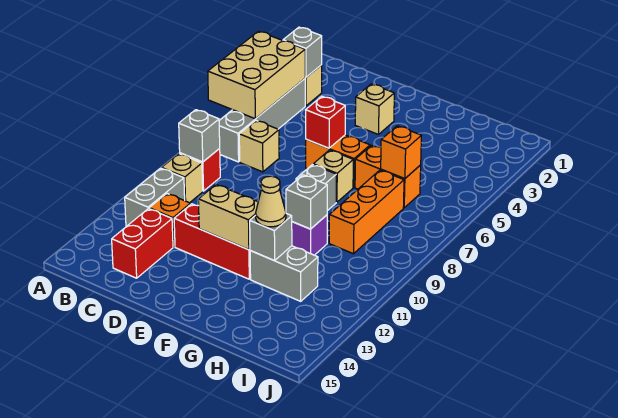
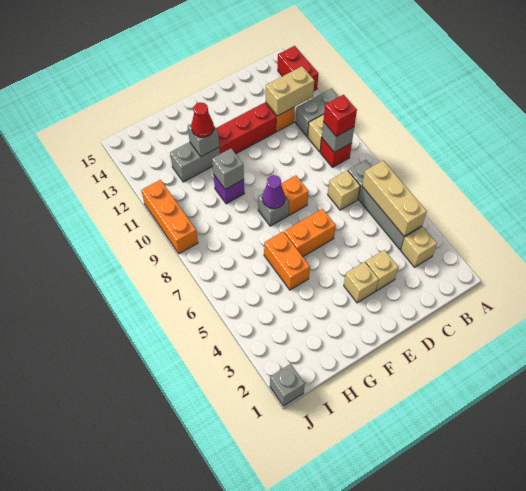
tan 2x3 brick [208,31,305,119] -> tan 1x3 brick [362,161,427,236]
grey 1x1 brick [283,27,322,77] -> grey 1x1 brick moved to [270,364,305,406]
grey 1x2 brick [125,168,185,226] -> grey 1x2 brick turned to [295,88,339,137]
red 1x2 brick [112,209,173,278] -> red 1x2 brick moved to [278,46,319,91]
red 1x1 brick [306,96,345,148] -> red 1x1 brick moved to [323,95,357,137]
tan 1x2 brick [198,184,258,250] -> tan 1x2 brick moved to [266,66,314,116]
tan 1x1 brick [313,150,353,202] -> tan 1x1 brick moved to [366,250,398,291]
none -> purple 1x1 cone [262,175,285,209]
orange 1x2 brick [355,145,421,208] -> orange 1x2 brick turned to [264,232,310,290]
tan 1x1 cone [256,176,286,227] -> red 1x1 cone [191,102,214,137]
orange 1x1 brick [381,126,421,179] -> orange 1x1 brick moved to [281,175,309,215]
orange 1x3 brick [329,170,404,254] -> orange 1x3 brick moved to [141,180,198,254]

